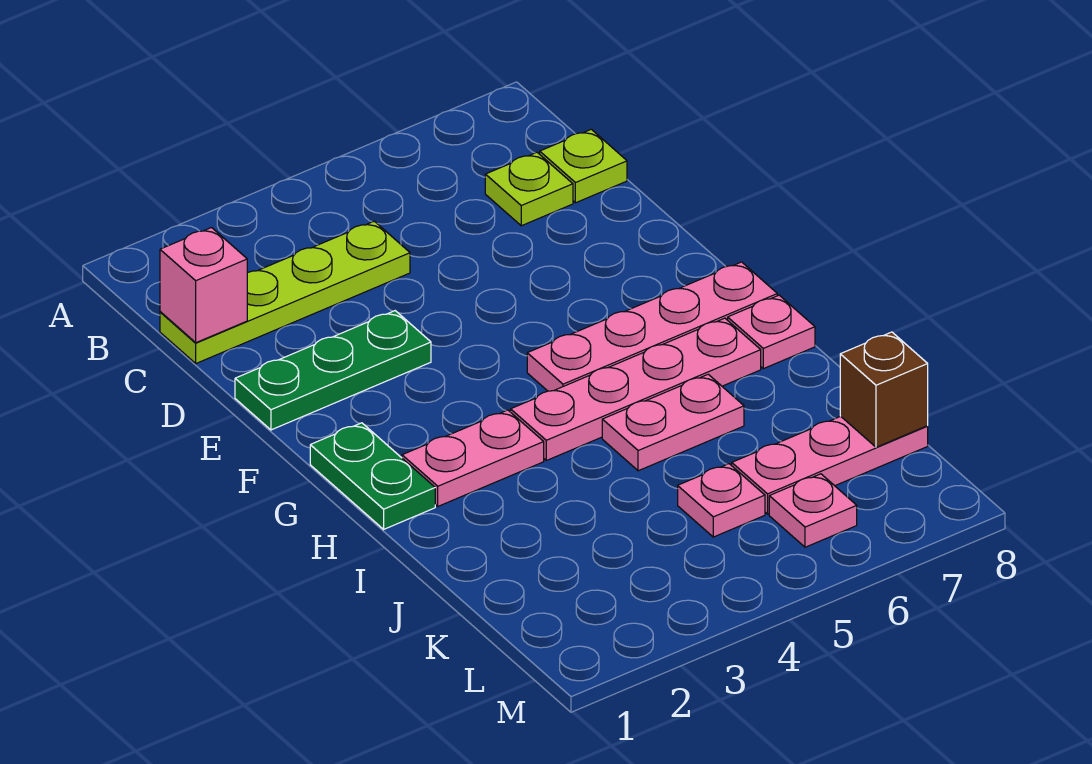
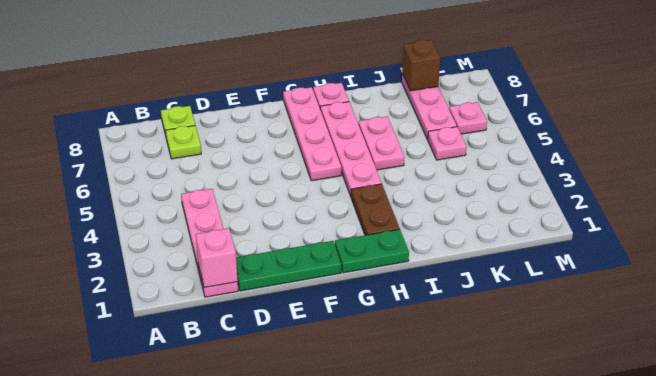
lime 1x4 plate [160,221,410,363] -> pink 1x4 plate [181,189,238,297]
green 1x3 plate [235,311,431,430] -> green 1x3 plate turned to [236,241,341,291]
pink 1x2 plate [402,410,544,506] -> brown 1x2 plate [351,184,400,235]

